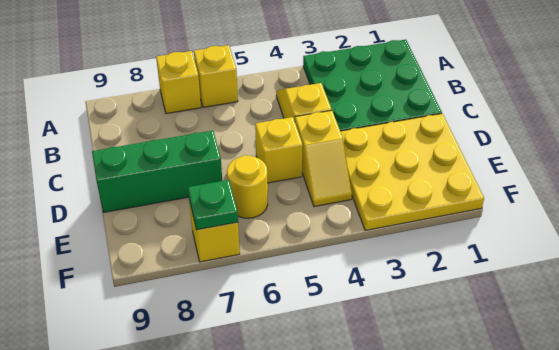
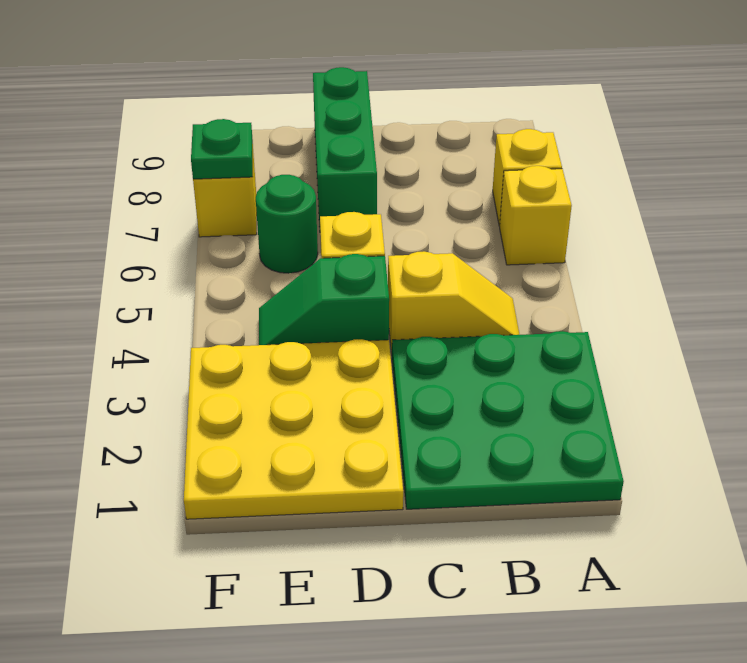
yellow 1x2 slope [295,110,352,207] -> green 1x2 slope [259,254,389,345]
yellow 1x1 round brick [227,155,268,218] -> green 1x1 round brick [256,175,318,273]

